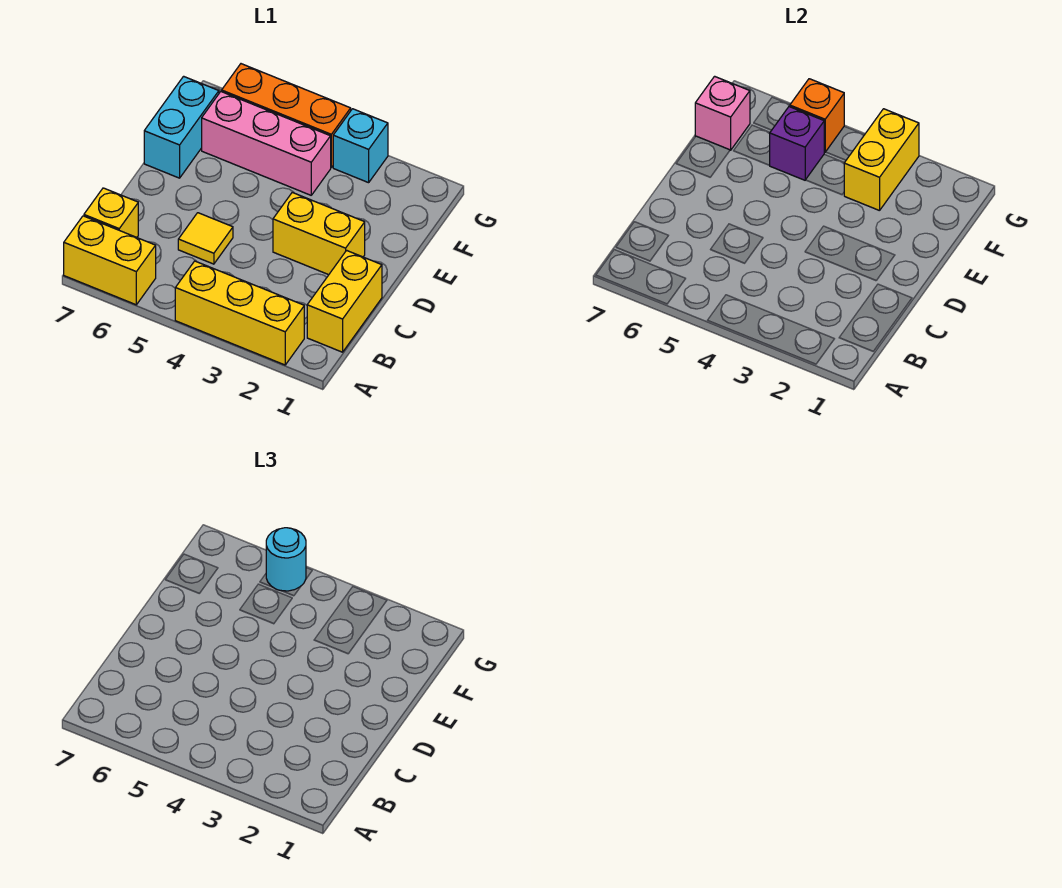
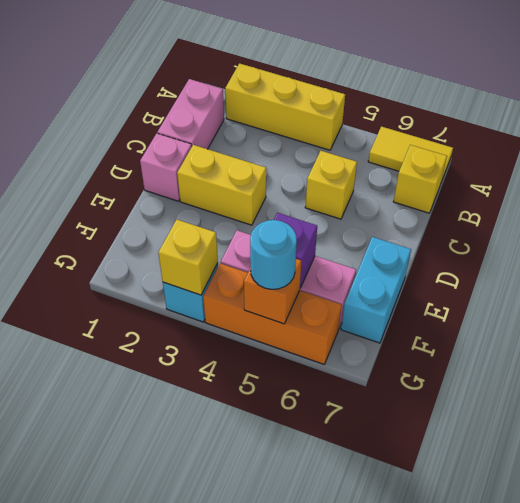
yellow 1x2 brick [64,216,156,305] -> yellow 1x2 tile [368,126,453,182]
yellow 1x2 brick [307,250,382,352] -> pink 1x2 brick [157,79,224,149]
yellow 1x1 tile [178,213,233,264] -> yellow 1x1 brick [305,151,357,219]
yellow 1x2 brick [844,109,919,211] -> yellow 1x1 brick [158,219,218,295]
pink 1x1 brick [695,76,750,150] -> pink 1x1 brick moved to [140,133,192,201]

